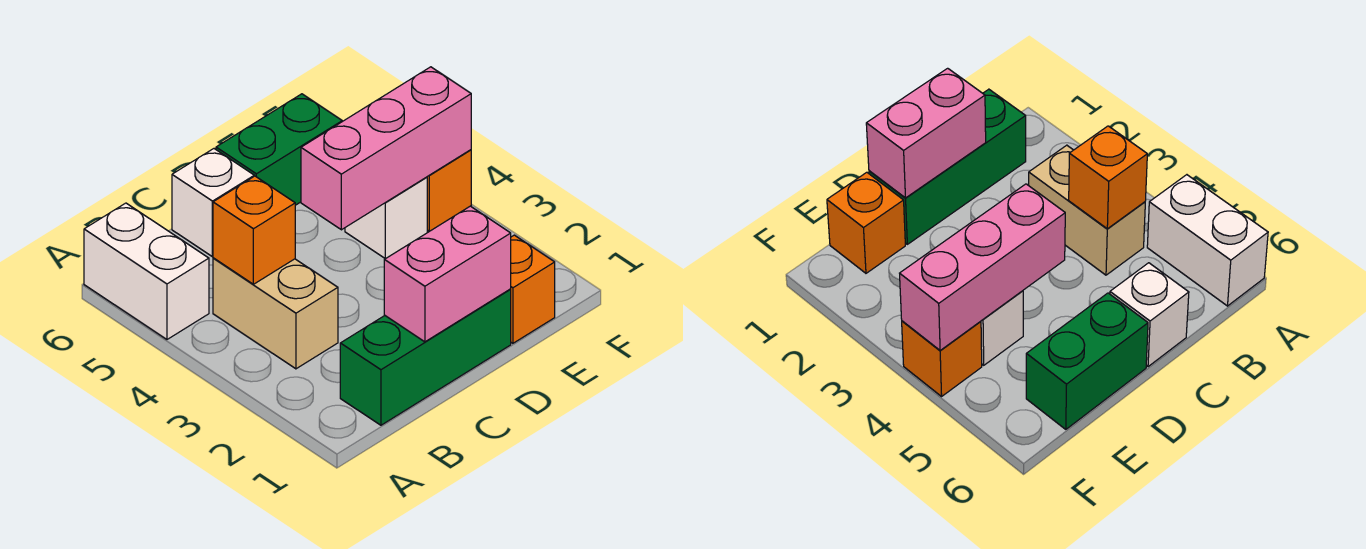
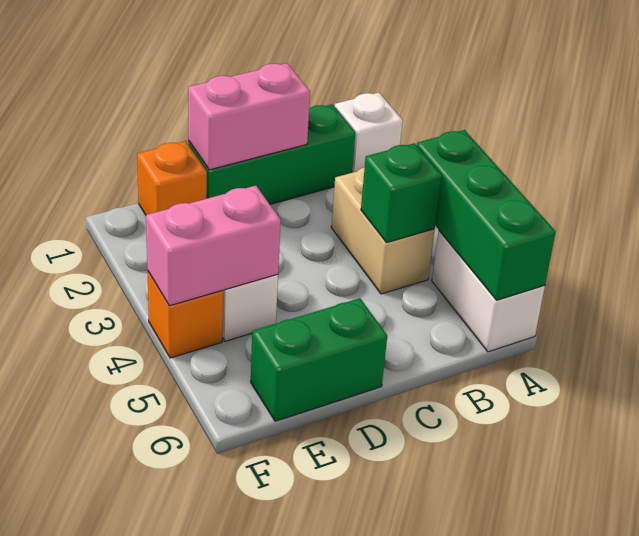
none -> green 1x3 brick [417,130,556,300]
orange 1x1 brick [213,176,295,284] -> green 1x1 brick [361,143,442,243]
white 1x1 brick [172,149,254,257] -> white 1x1 brick moved to [335,93,403,173]
pink 1x3 brick [301,67,471,230] -> pink 1x2 brick [146,186,281,306]

